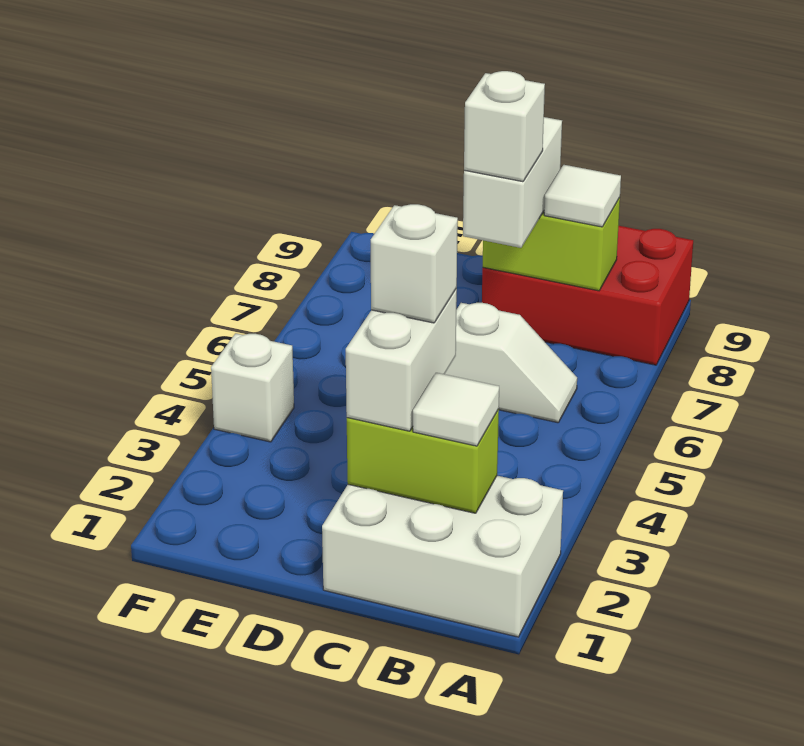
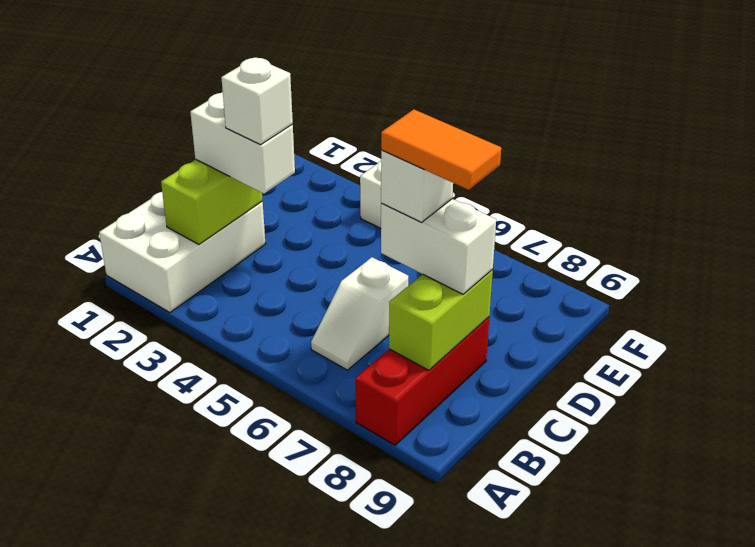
red 2x3 brick [482,226,693,365] -> red 1x3 brick [355,317,489,445]
white 1x1 tile [413,373,499,446] -> none
white 1x1 tile [544,165,621,227] -> none
none -> orange 1x2 tile [381,109,501,190]

